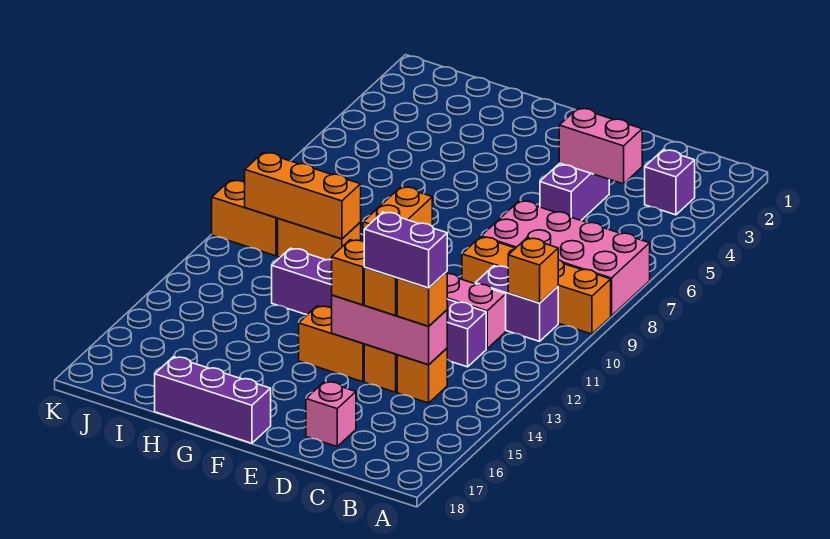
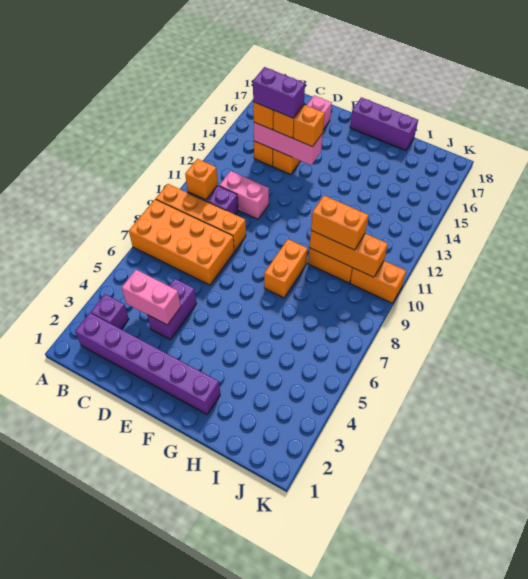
pink 2x4 brick [481,201,650,316] -> orange 2x4 brick [129,199,234,285]
purple 1x6 brick [272,248,486,367] -> purple 1x6 brick moved to [75,313,220,414]
orange 1x2 brick [299,306,364,382] -> orange 1x2 brick moved to [311,196,368,250]

